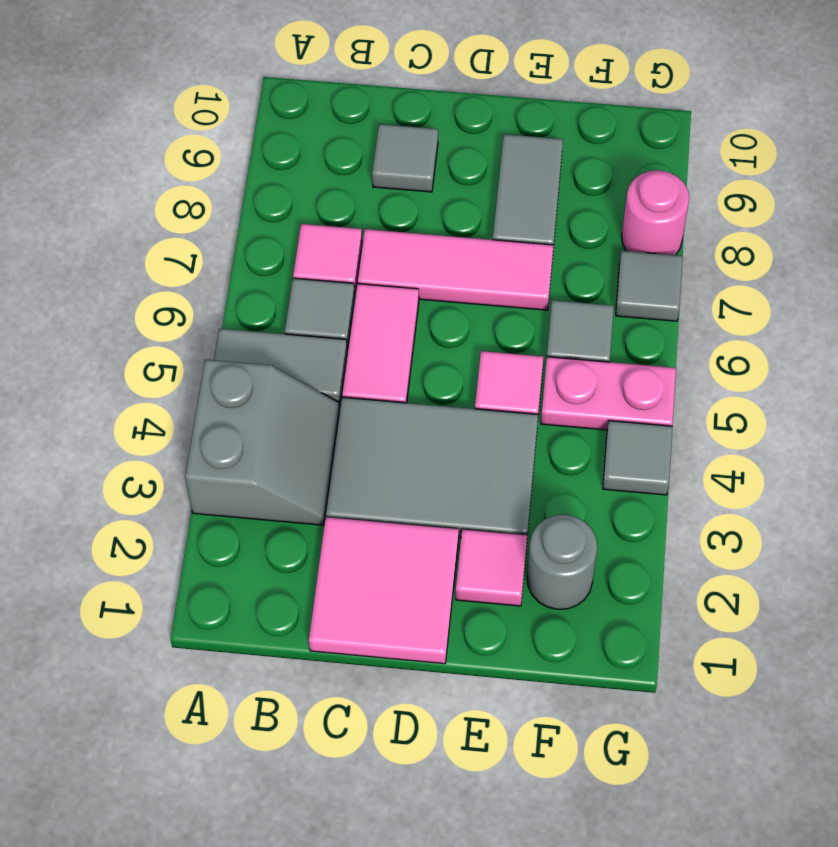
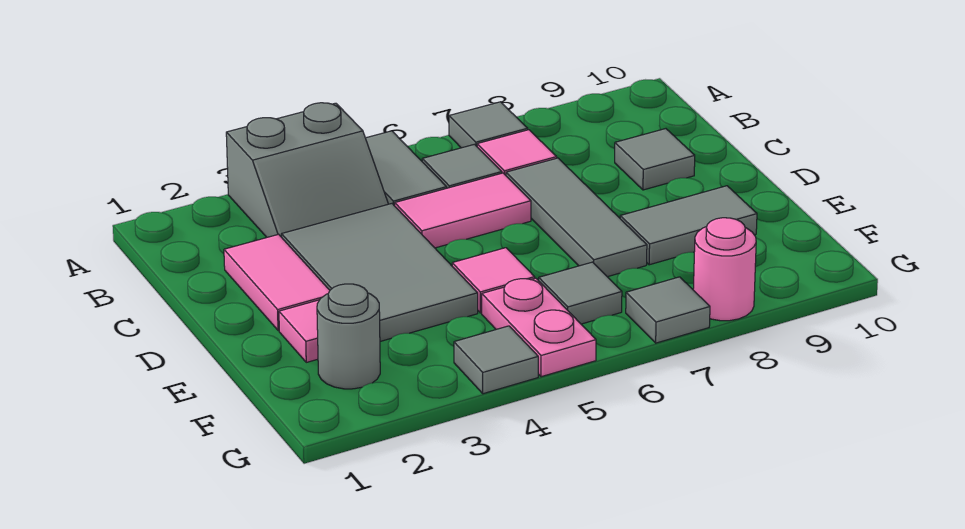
none -> grey 1x1 tile [449,102,528,148]
pink 2x2 tile [309,517,459,664] -> pink 1x2 tile [224,234,330,331]
pink 1x3 tile [358,229,554,310] -> grey 1x3 tile [506,158,647,277]

